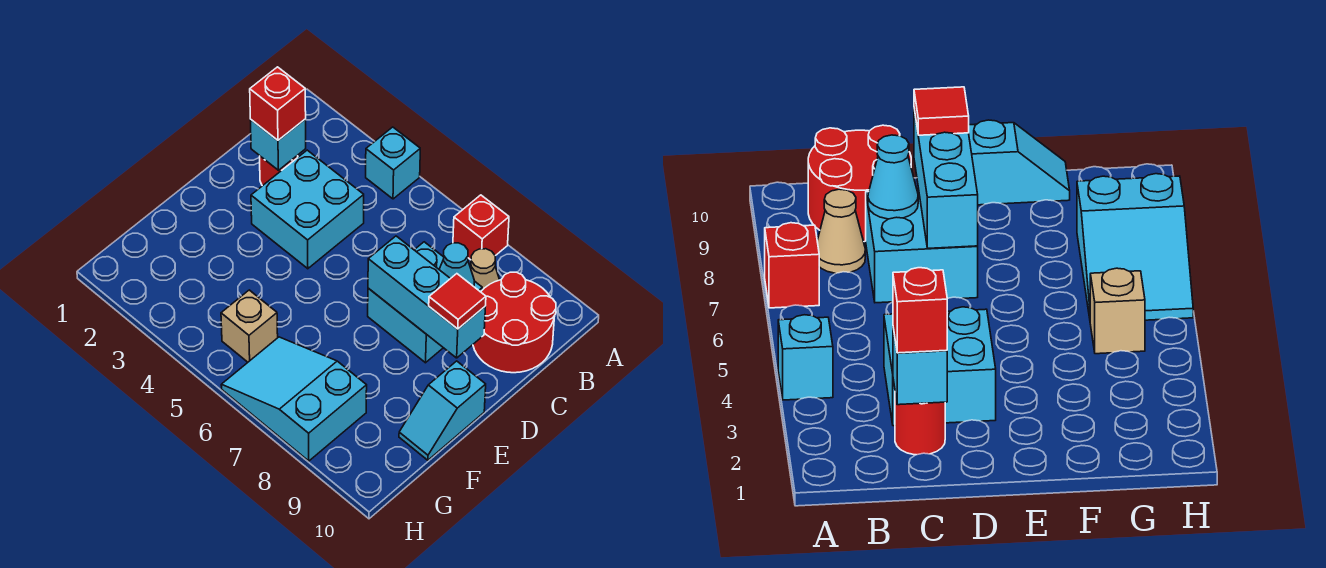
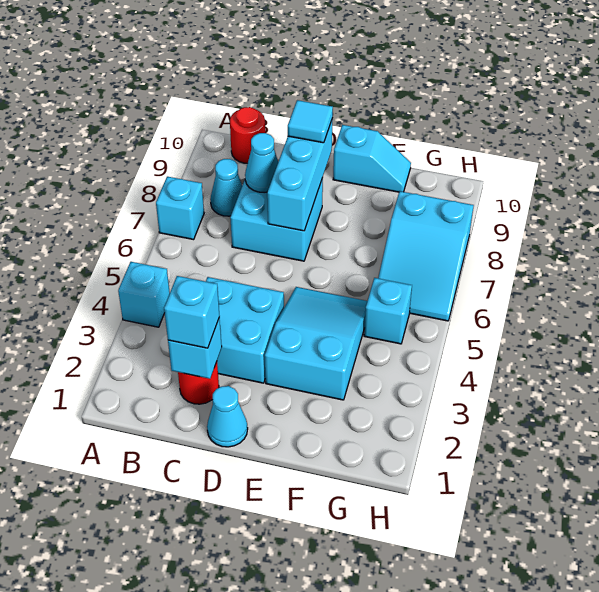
red 1x1 brick [453,195,509,260] -> cyan 1x1 brick [156,177,204,240]
tan 1x1 cone [470,249,499,290] -> cyan 1x1 cone [210,159,242,216]
red 2x2 round brick [473,272,556,373] -> red 1x1 round brick [230,107,265,163]
red 1x1 brick [250,67,306,140] -> cyan 1x1 brick [164,276,219,348]
none -> cyan 1x1 cone [207,386,248,447]
red 1x1 tile [429,274,486,329] -> cyan 1x1 tile [288,100,333,143]
none -> cyan 2x3 slope [265,287,367,400]
tan 1x1 brick [221,290,278,362] -> cyan 1x1 brick [364,278,412,344]

